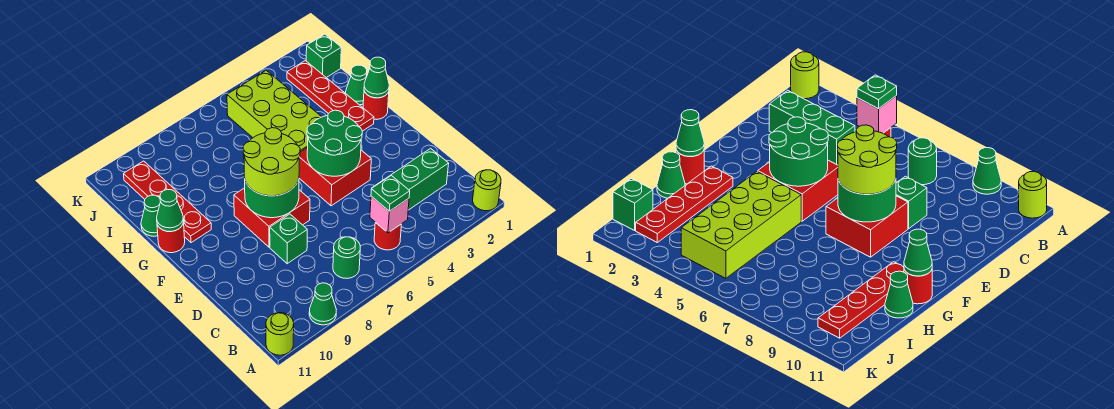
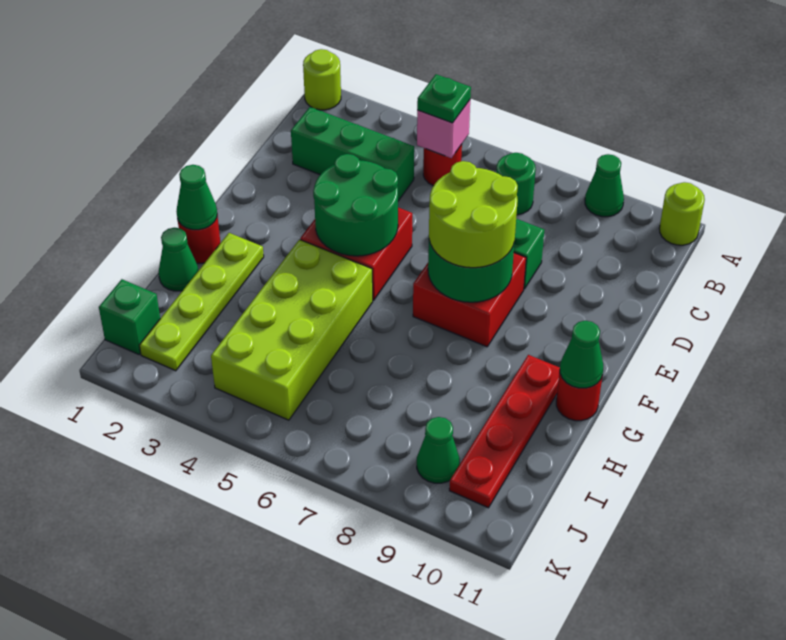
red 1x4 plate [287,61,374,131] -> lime 1x4 plate [139,233,264,371]
green 1x1 cone [141,195,161,236] -> green 1x1 cone moved to [417,417,460,483]

